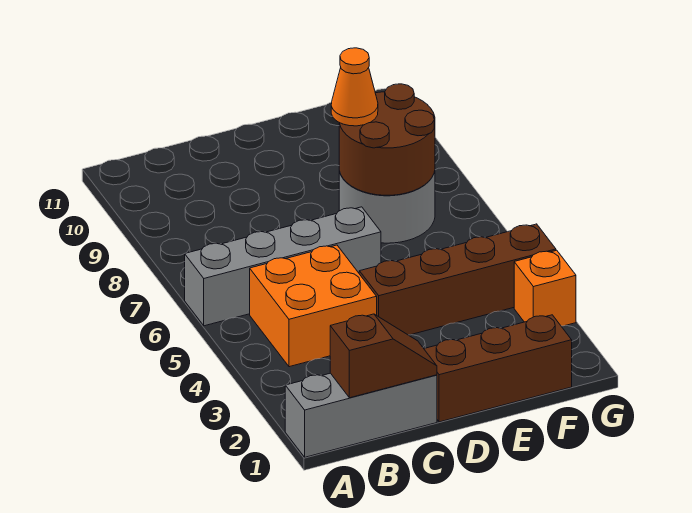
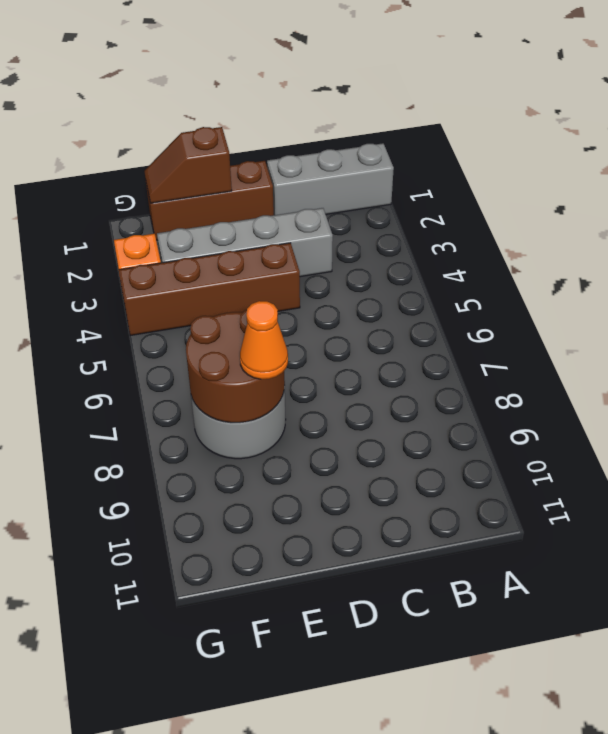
grey 1x4 brick [185,207,381,326] -> grey 1x4 brick moved to [157,208,333,277]
brown 1x2 slope [330,314,437,398] -> brown 1x2 slope moved to [144,127,232,203]
orange 2x2 brick [250,245,377,367] -> none

